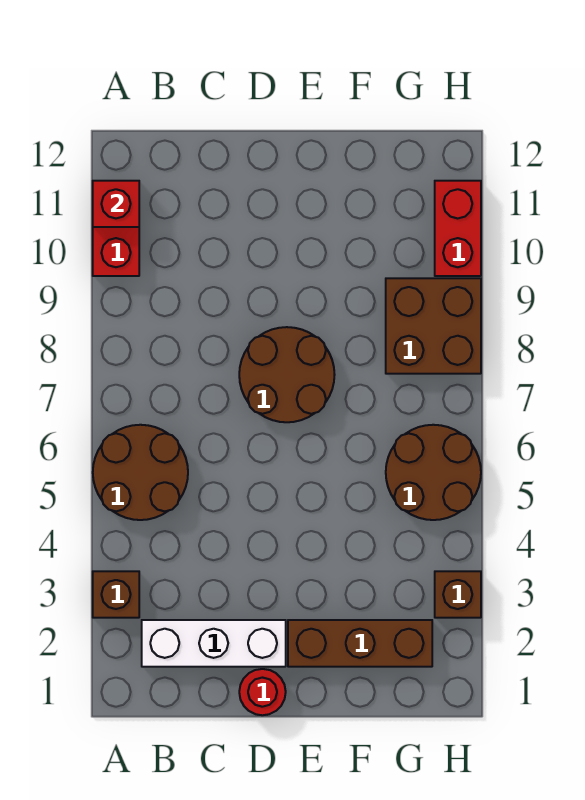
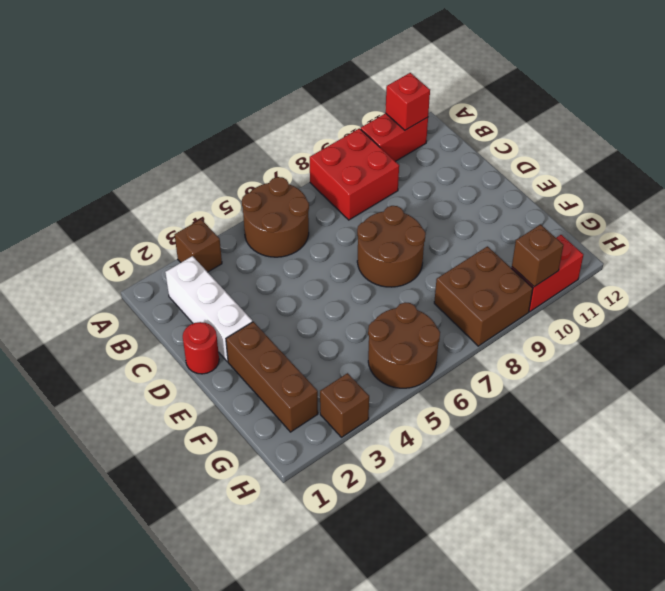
none -> red 2x2 brick [310,128,399,220]
none -> brown 1x1 brick [512,225,563,287]

